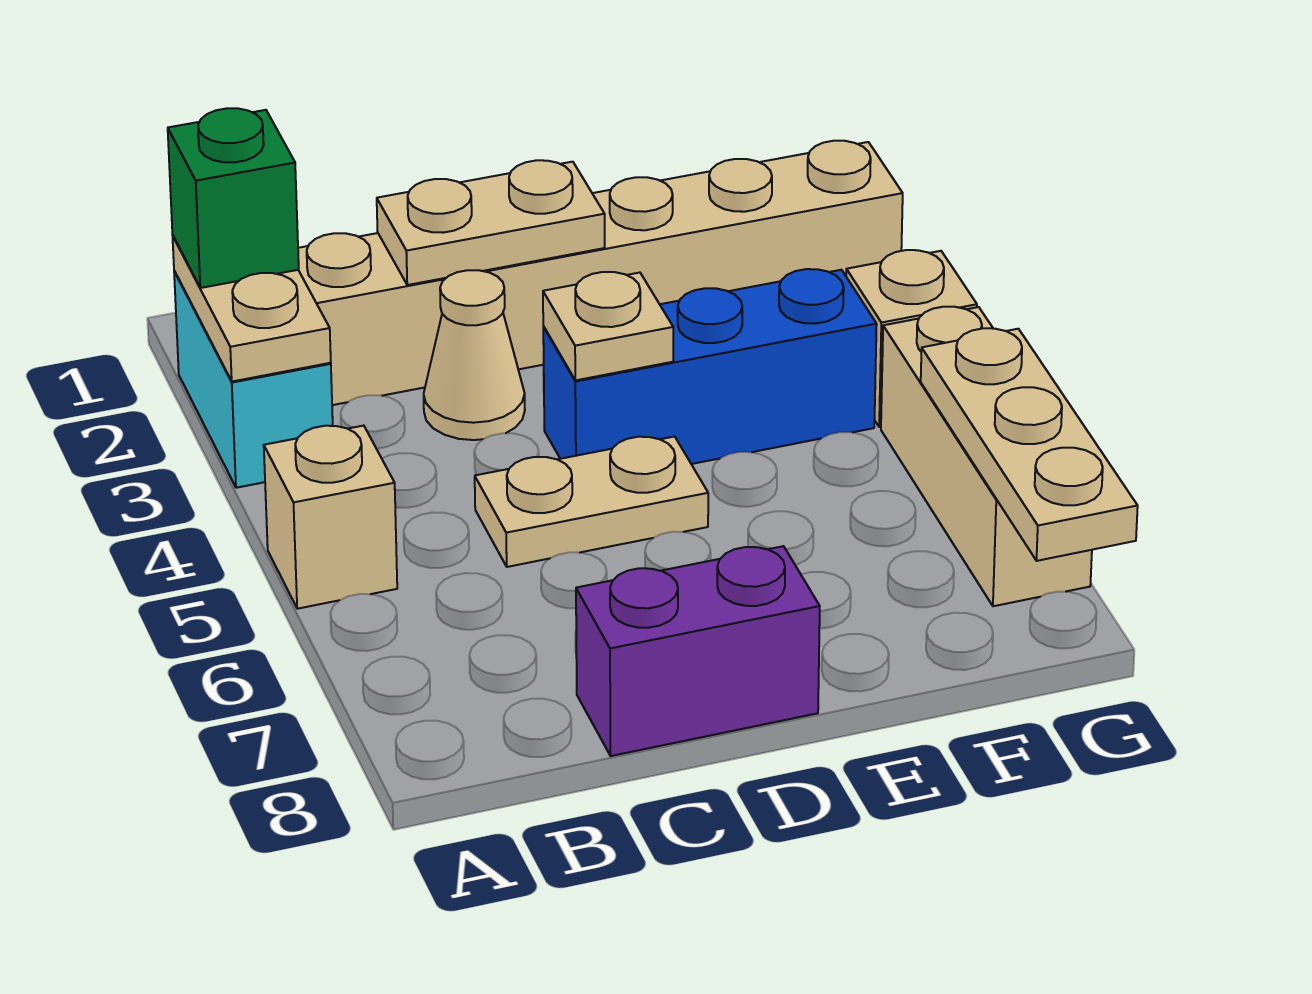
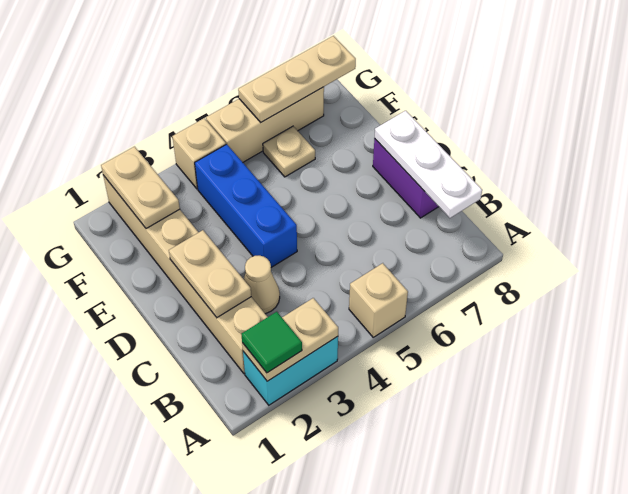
green 1x1 brick [168,108,299,288] -> green 1x1 tile [241,312,302,373]
none -> white 1x3 plate [375,111,482,218]
tan 1x2 plate [475,437,708,567] -> tan 1x2 plate moved to [101,147,180,229]
tan 1x1 plate [543,272,673,380] -> tan 1x1 plate moved to [263,126,315,177]

